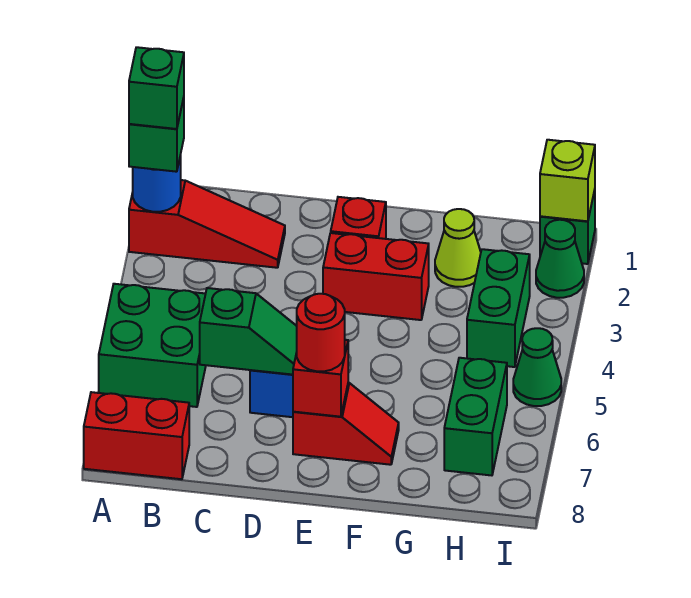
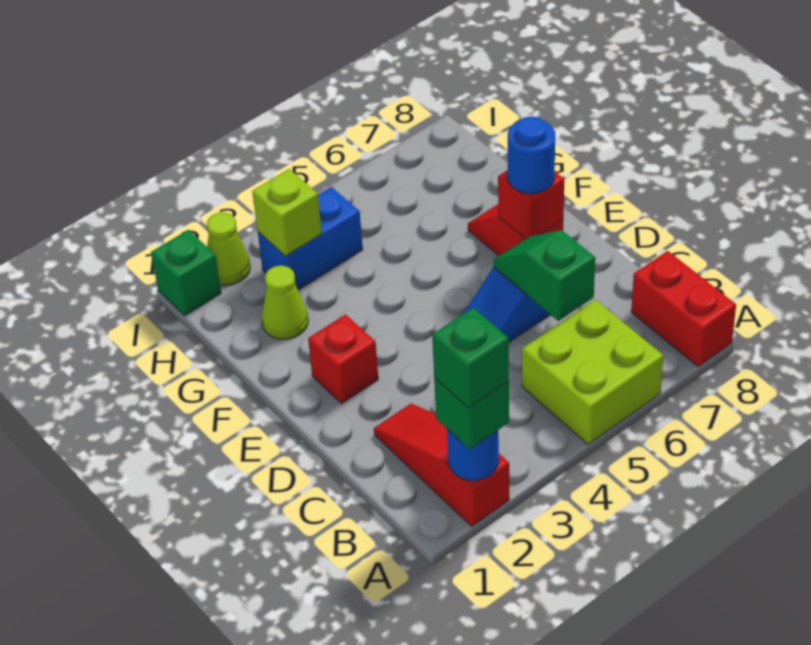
green 2x2 brick [99,284,206,407] -> lime 2x2 brick [522,299,663,444]
red 1x2 brick [323,233,429,320] -> none
red 1x1 round brick [297,294,345,371] -> blue 1x1 round brick [508,117,555,194]
green 1x2 brick [467,249,530,367] -> blue 1x2 brick [258,187,363,290]
green 1x2 brick [444,358,507,475] -> none
lime 1x1 brick [540,140,595,221] -> lime 1x1 brick moved to [252,169,322,256]
green 1x1 cone [536,220,584,298] -> lime 1x1 cone [207,212,250,285]
green 1x1 cone [513,328,561,406] -> none

